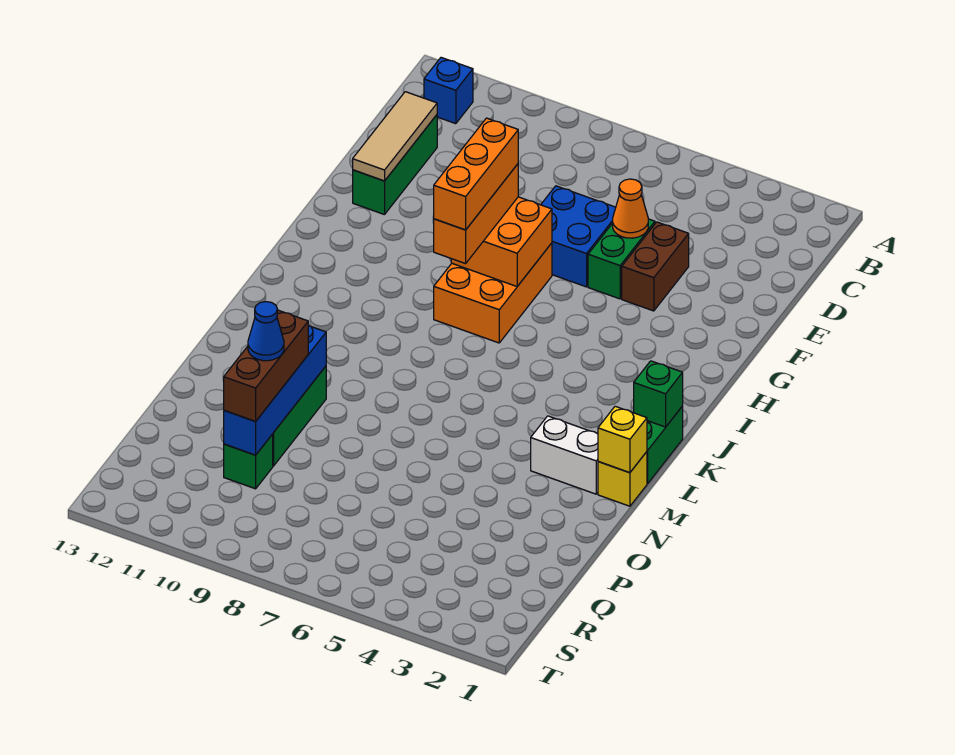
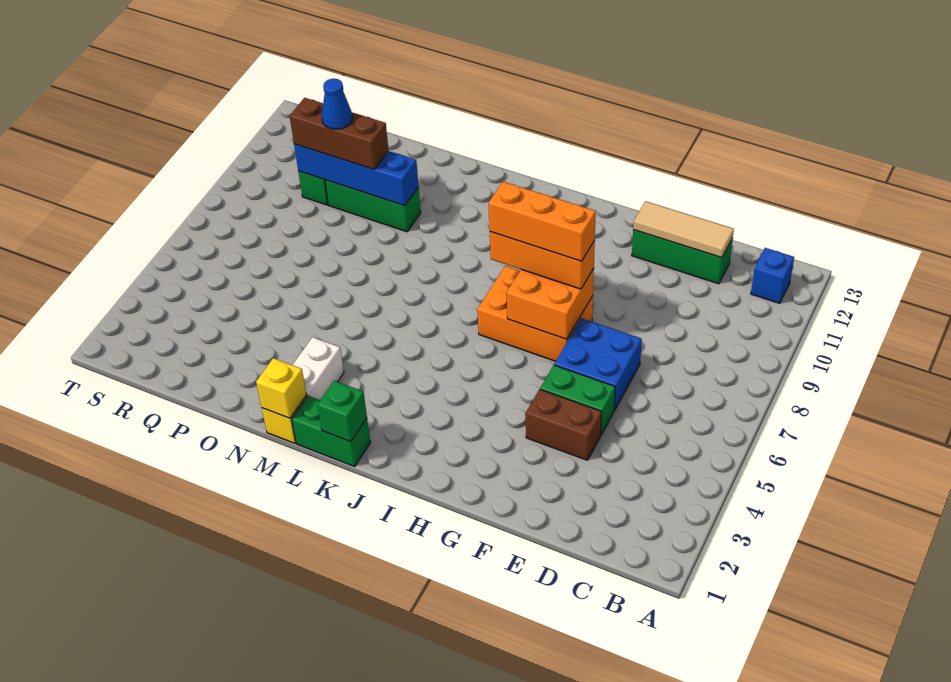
orange 1x1 cone [613,179,648,238] -> none

